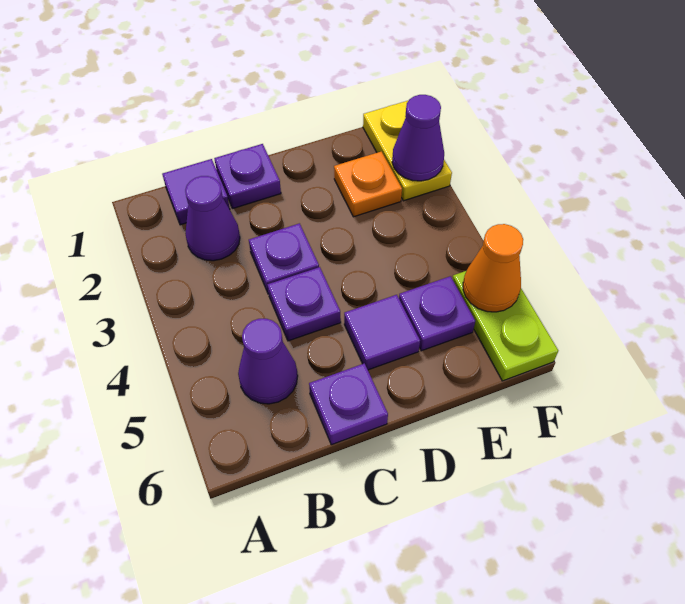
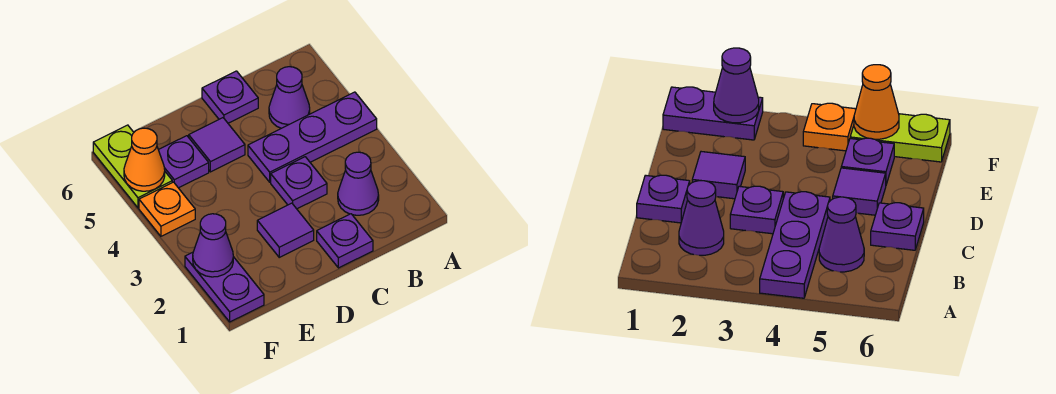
purple 1x1 tile [162,159,230,225] -> purple 1x1 tile moved to [257,203,314,257]
purple 1x1 plate [268,267,341,341] -> purple 1x3 plate [248,92,377,182]
orange 1x1 plate [334,151,402,217] -> orange 1x1 plate moved to [139,182,195,236]
yellow 1x2 plate [363,101,452,201] -> purple 1x2 plate [185,252,264,322]

